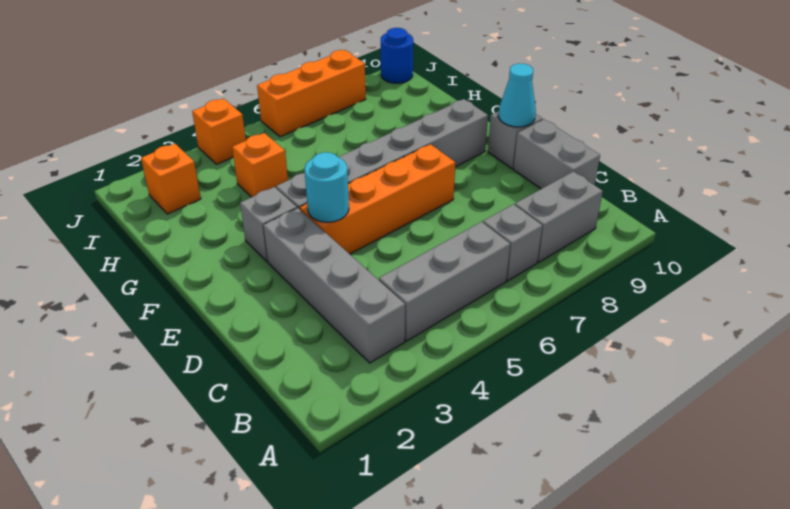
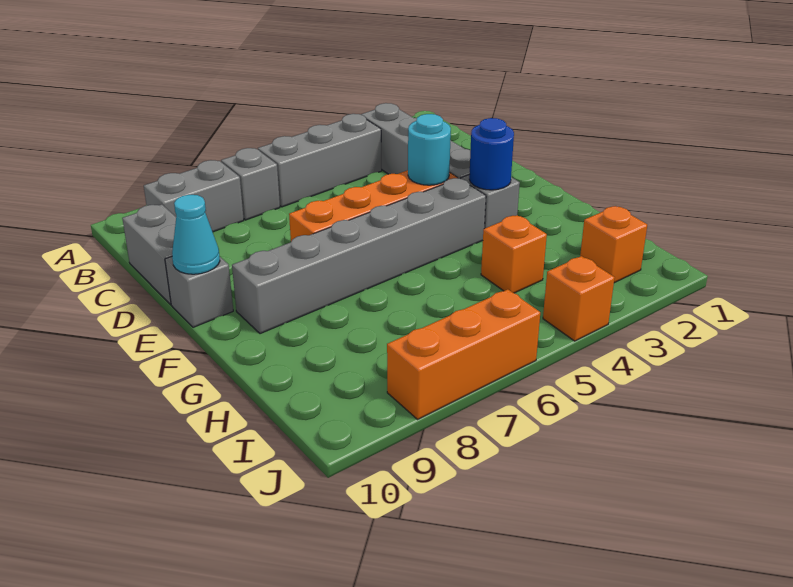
blue 1x1 round brick [381,28,413,83] -> blue 1x1 round brick moved to [469,118,514,190]

